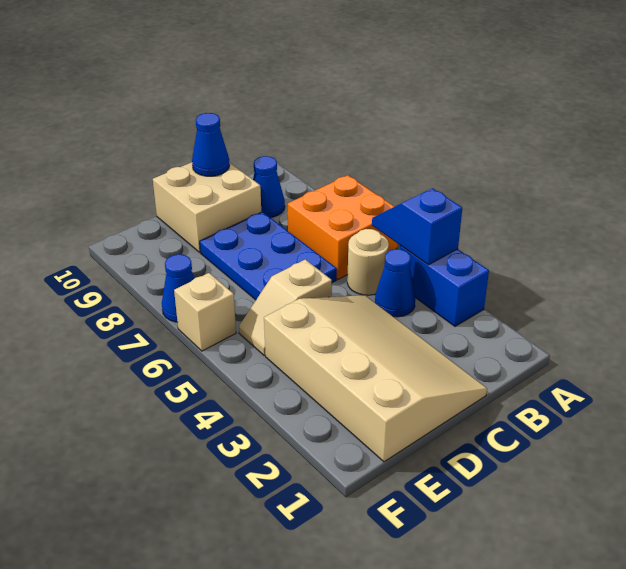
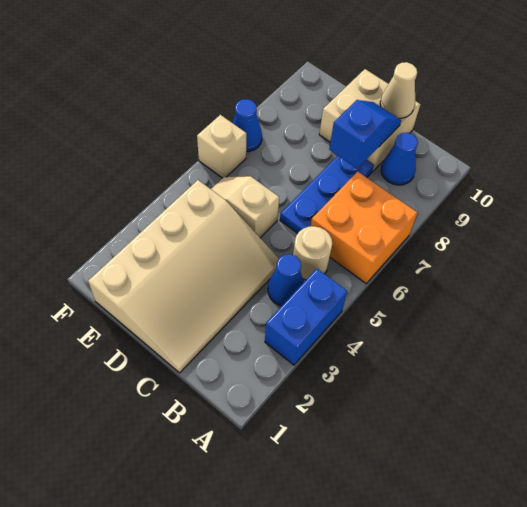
blue 1x2 slope [372,188,462,265] -> blue 1x2 slope moved to [329,100,401,169]
blue 2x3 plate [200,212,337,300] -> blue 1x3 plate [280,156,374,233]
blue 1x1 cone [192,113,230,176] -> tan 1x1 cone [380,62,417,118]

